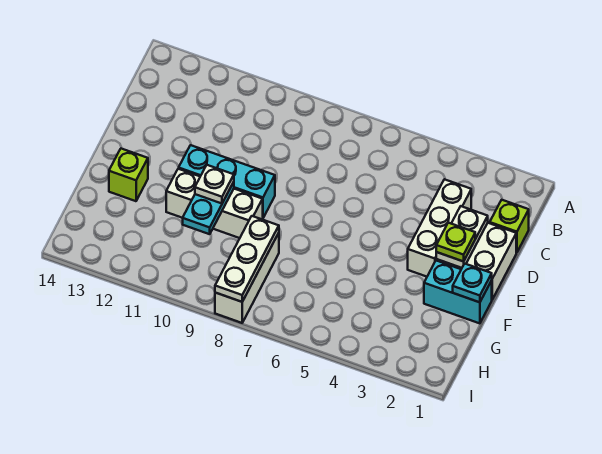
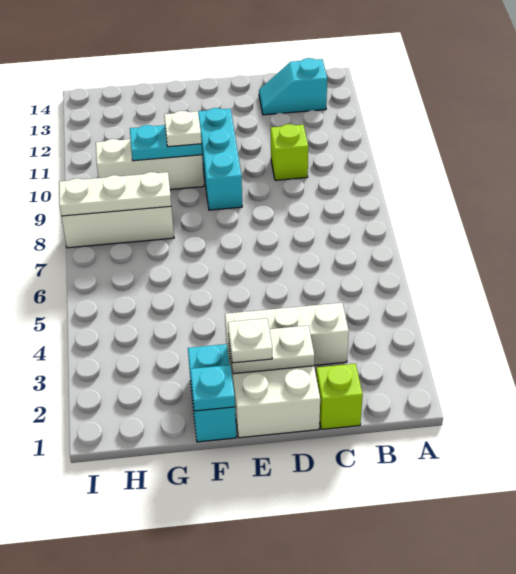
none -> cyan 1x2 slope [259,58,327,115]
lime 1x1 plate [436,223,475,262] -> white 1x1 plate [228,318,272,363]
white 1x3 brick [166,169,263,238] -> white 1x3 brick turned to [96,139,204,190]
lime 1x1 brick [109,149,148,201] -> lime 1x1 brick moved to [271,124,308,180]

